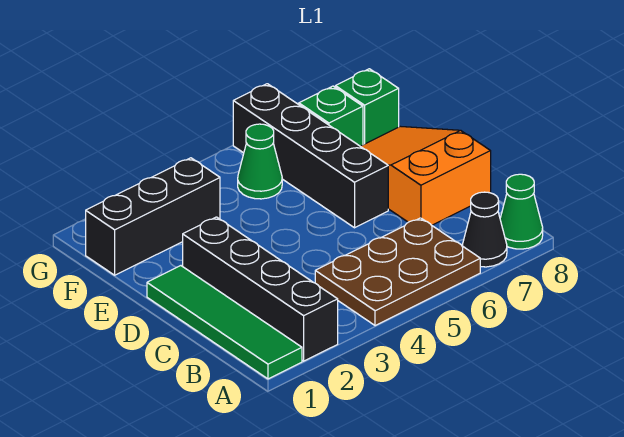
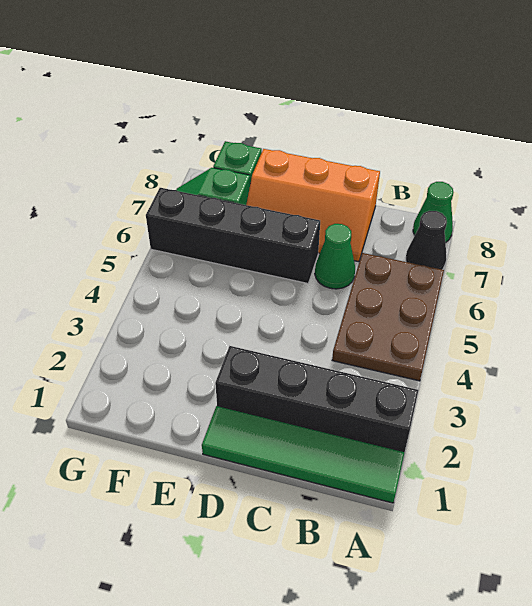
orange 2x3 slope [361,126,491,225] -> orange 2x3 slope turned to [246,149,380,262]
black 1x3 brick [86,158,220,275] -> none
green 1x1 cone [238,124,282,199] -> green 1x1 cone moved to [315,224,355,289]

